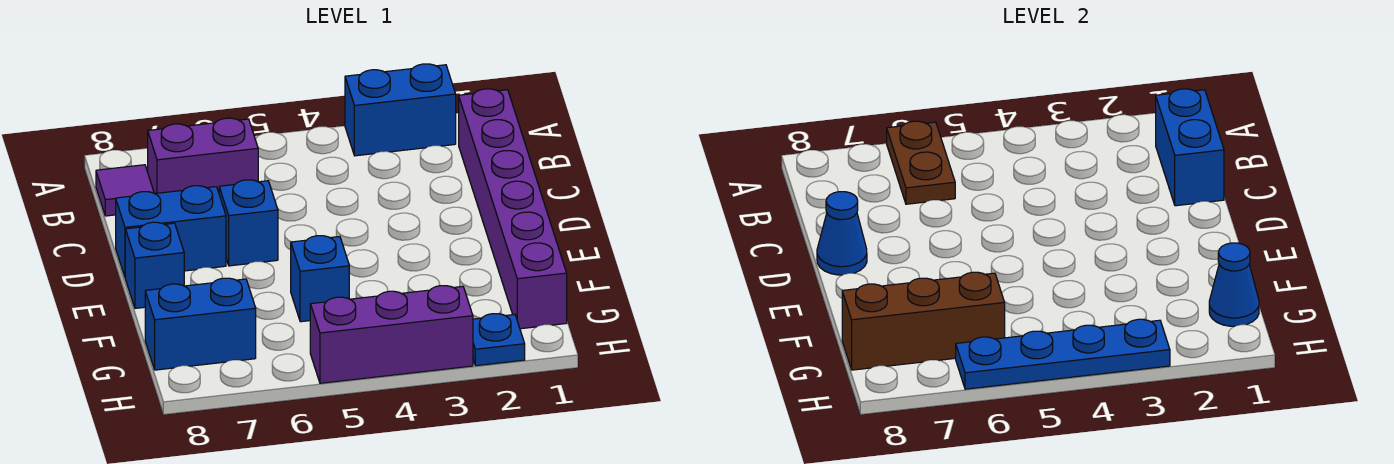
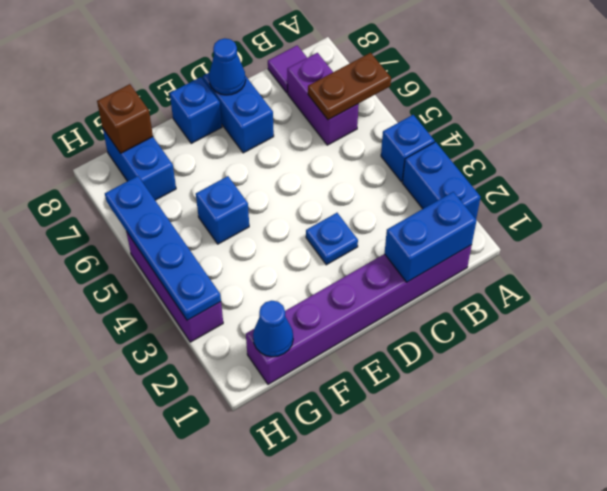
blue 1x1 brick [219,180,278,266] -> blue 1x1 brick moved to [381,115,434,182]
brown 1x3 brick [842,272,1005,370] -> brown 1x1 brick [97,84,153,153]
blue 1x1 plate [473,314,525,366] -> blue 1x1 plate moved to [306,213,358,265]

